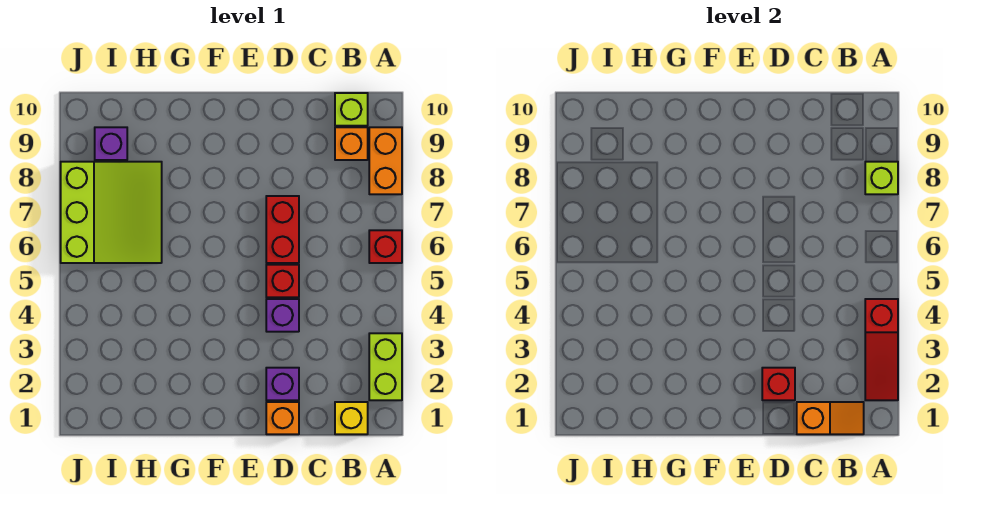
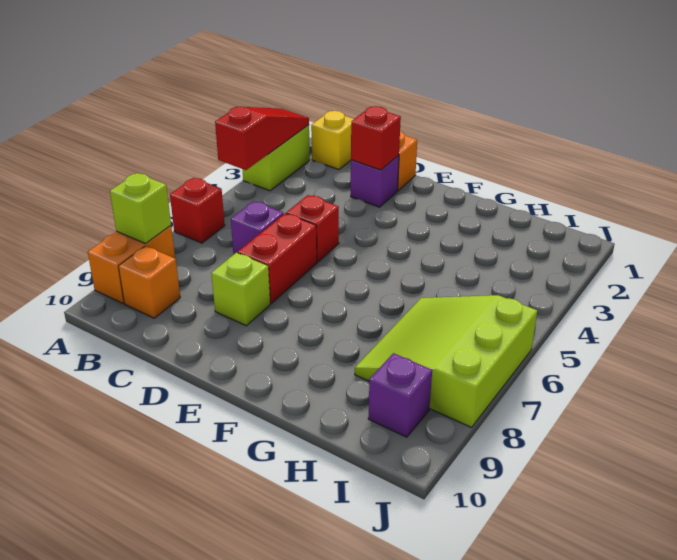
orange 1x2 slope [797,402,864,434] -> none
lime 1x1 brick [335,93,368,126] -> lime 1x1 brick moved to [211,253,270,326]
purple 1x1 brick [266,299,299,332] -> purple 1x1 brick moved to [231,201,284,255]

